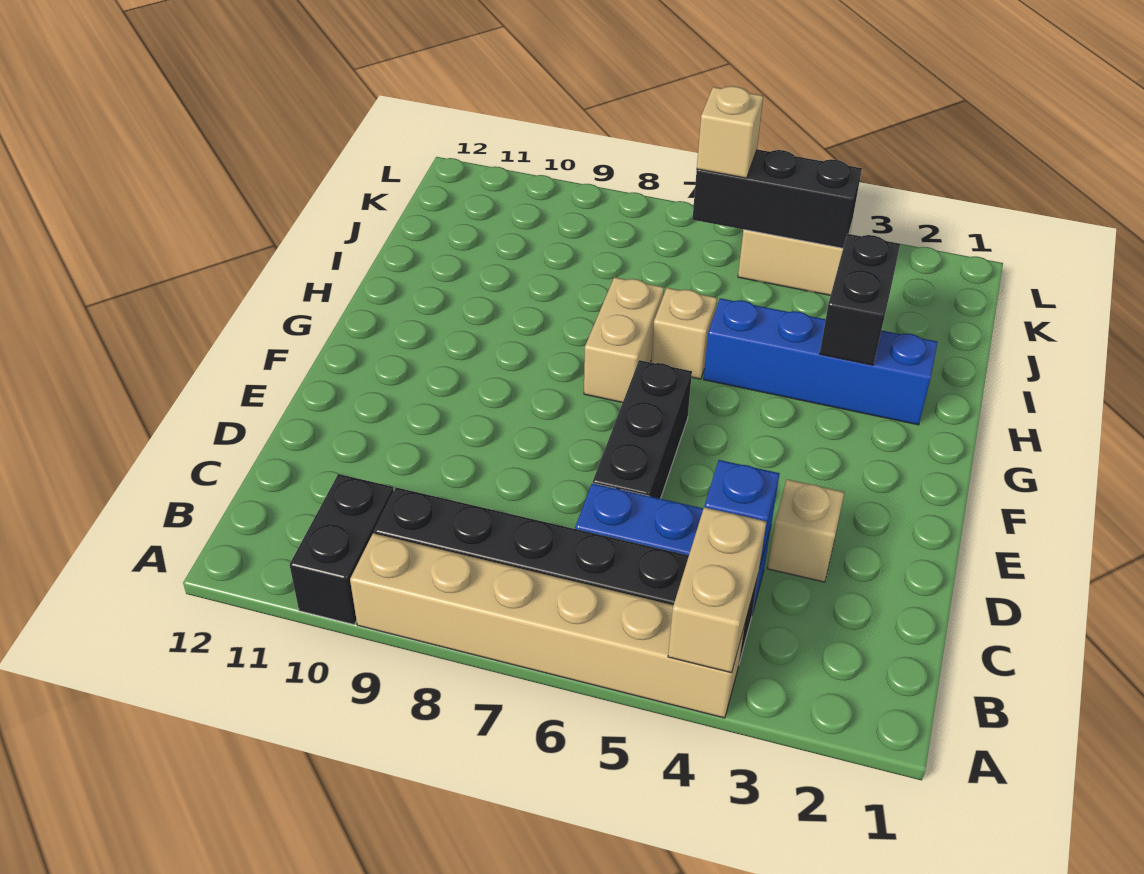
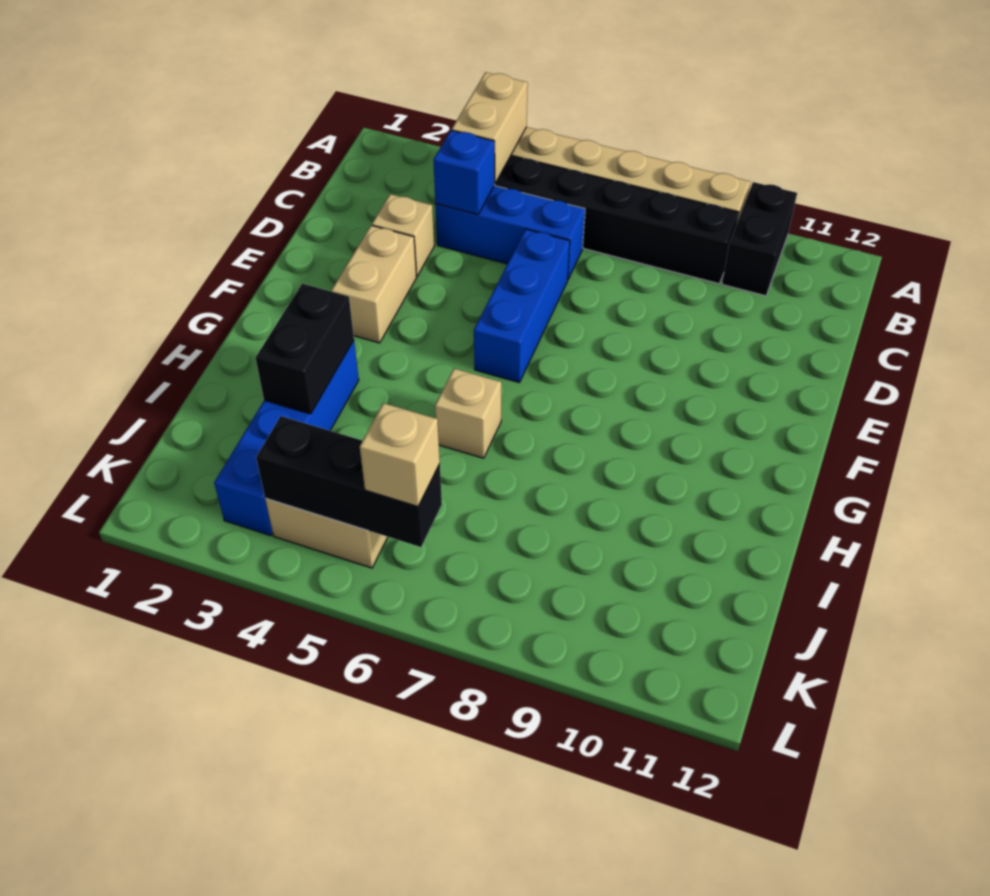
black 1x3 brick [593,360,692,499] -> blue 1x3 brick [474,229,570,383]
tan 1x2 brick [584,277,664,403] -> tan 1x2 brick moved to [331,225,417,343]
blue 1x4 brick [704,298,938,425] -> blue 1x4 brick turned to [214,341,359,536]

